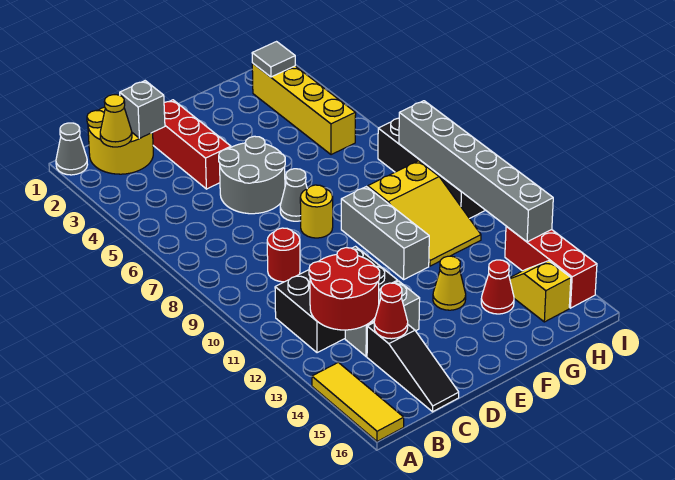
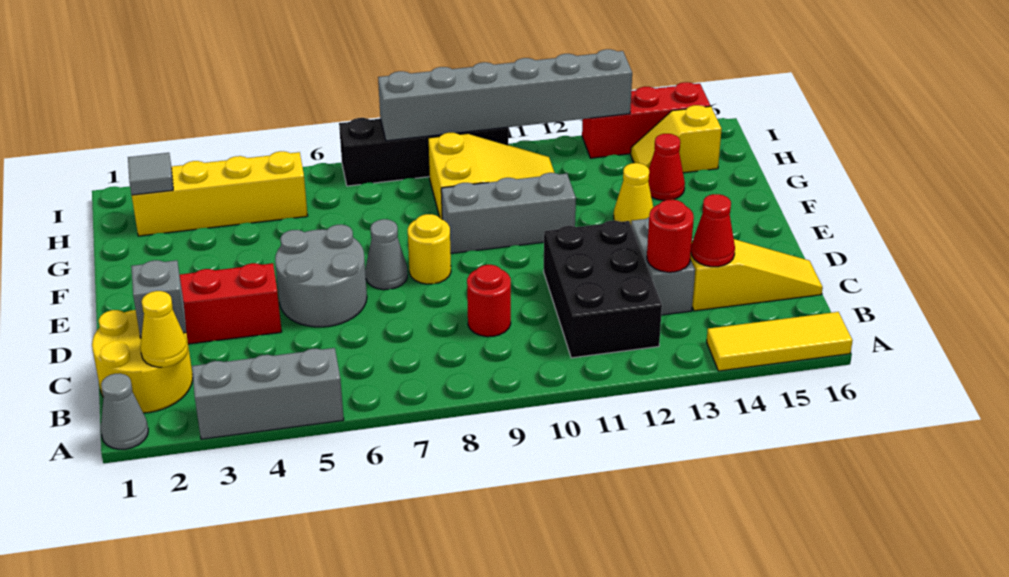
none -> grey 1x3 brick [192,348,344,439]
red 2x2 round brick [309,248,380,330] -> red 1x1 round brick [647,199,694,272]
black 1x3 slope [367,323,459,412] -> yellow 1x3 slope [690,239,823,311]

